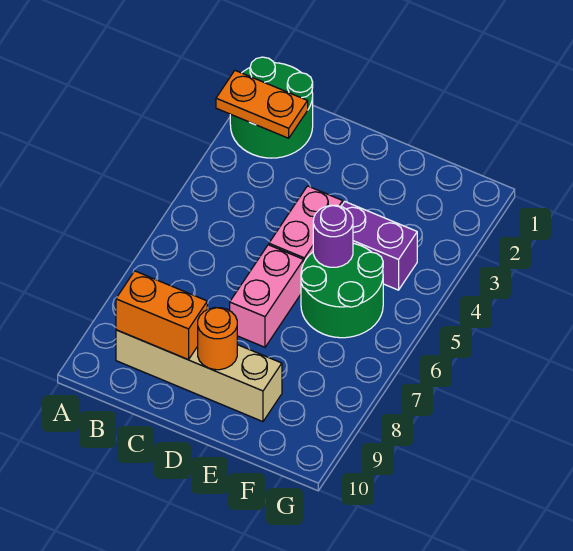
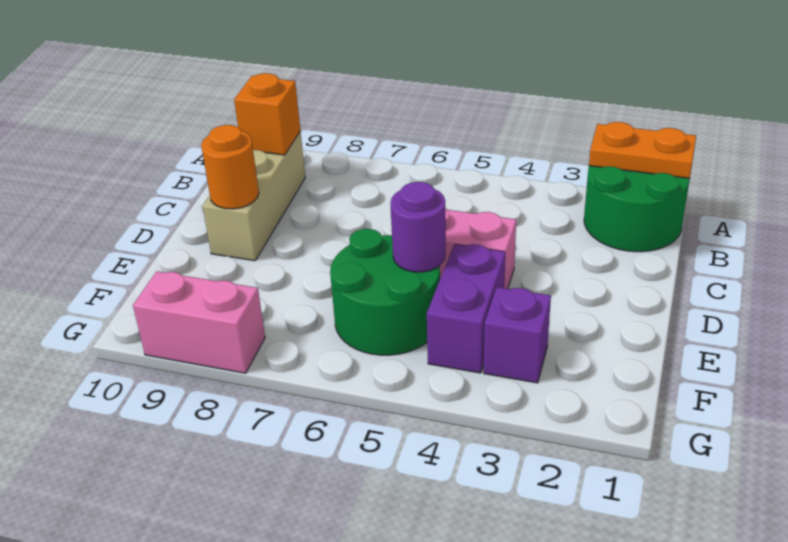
orange 1x2 plate [216,71,308,138] -> orange 1x2 plate turned to [589,122,696,178]
tan 1x4 brick [116,330,282,422] -> tan 1x3 brick [203,131,305,261]
orange 1x2 brick [116,271,207,360] -> orange 1x1 brick [234,73,300,155]
pink 1x2 brick [230,245,303,347] -> pink 1x2 brick moved to [133,271,265,373]
none -> purple 1x1 brick [484,287,551,383]

